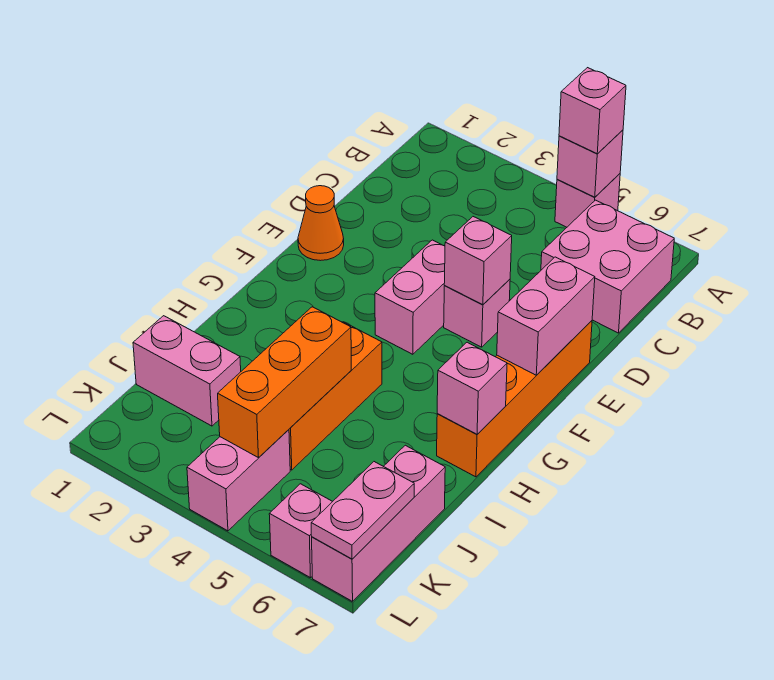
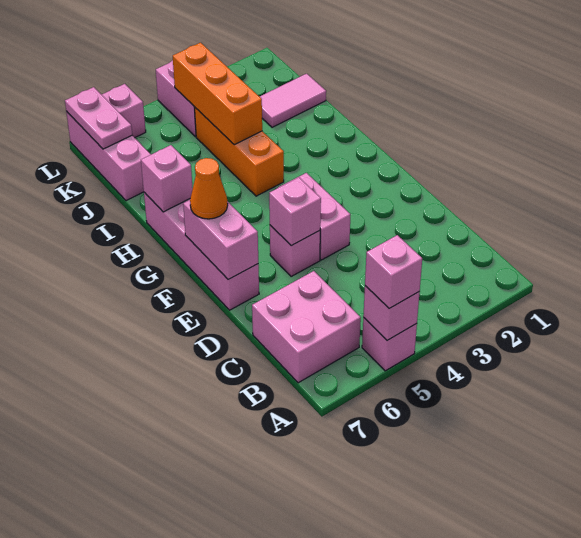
orange 1x1 cone [298,186,344,261] -> orange 1x1 cone moved to [190,158,228,219]
orange 1x4 brick [437,321,592,477] -> pink 1x4 brick [144,192,259,310]
pink 1x2 brick [133,316,241,426] -> pink 1x2 tile [260,74,326,127]

